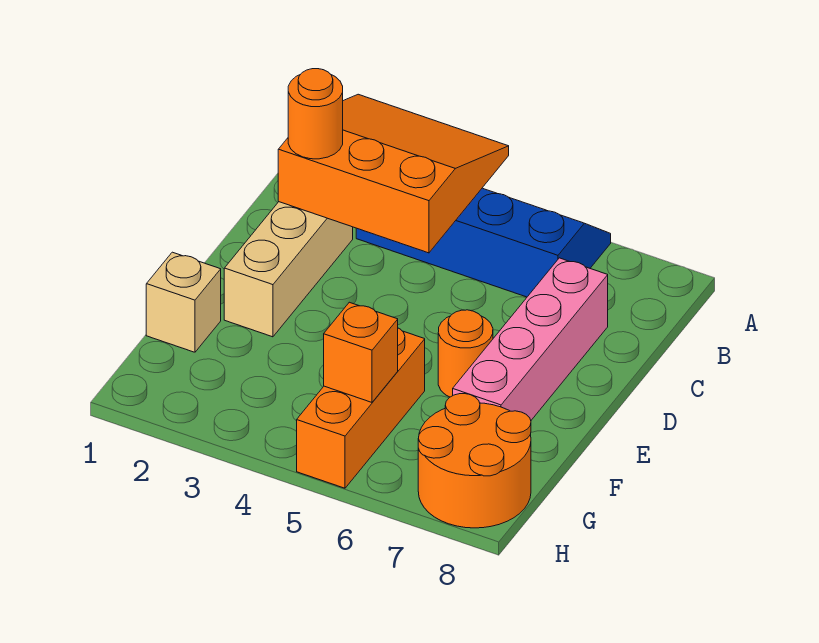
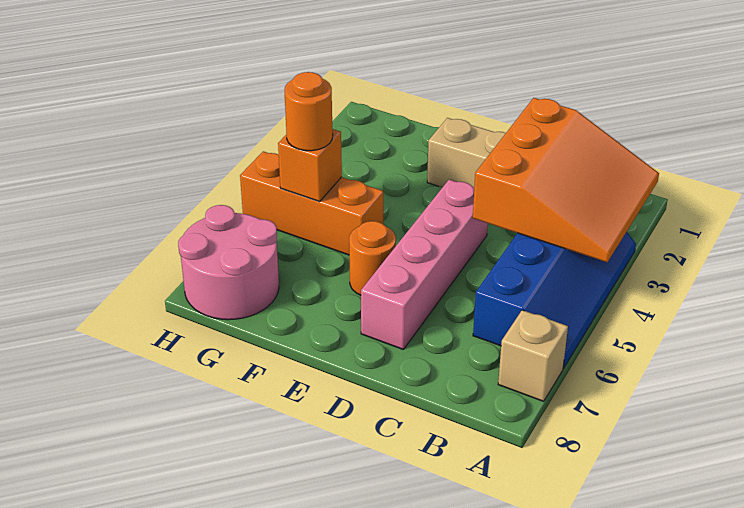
orange 1x1 round brick [288,69,343,159] -> orange 1x1 round brick moved to [285,72,333,151]
pink 1x4 brick [453,258,608,420] -> pink 1x4 brick turned to [361,180,488,350]
tan 1x1 brick [146,252,221,352] -> tan 1x1 brick moved to [498,310,568,401]
orange 2x2 round brick [418,394,531,528] -> pink 2x2 round brick [178,205,279,320]

